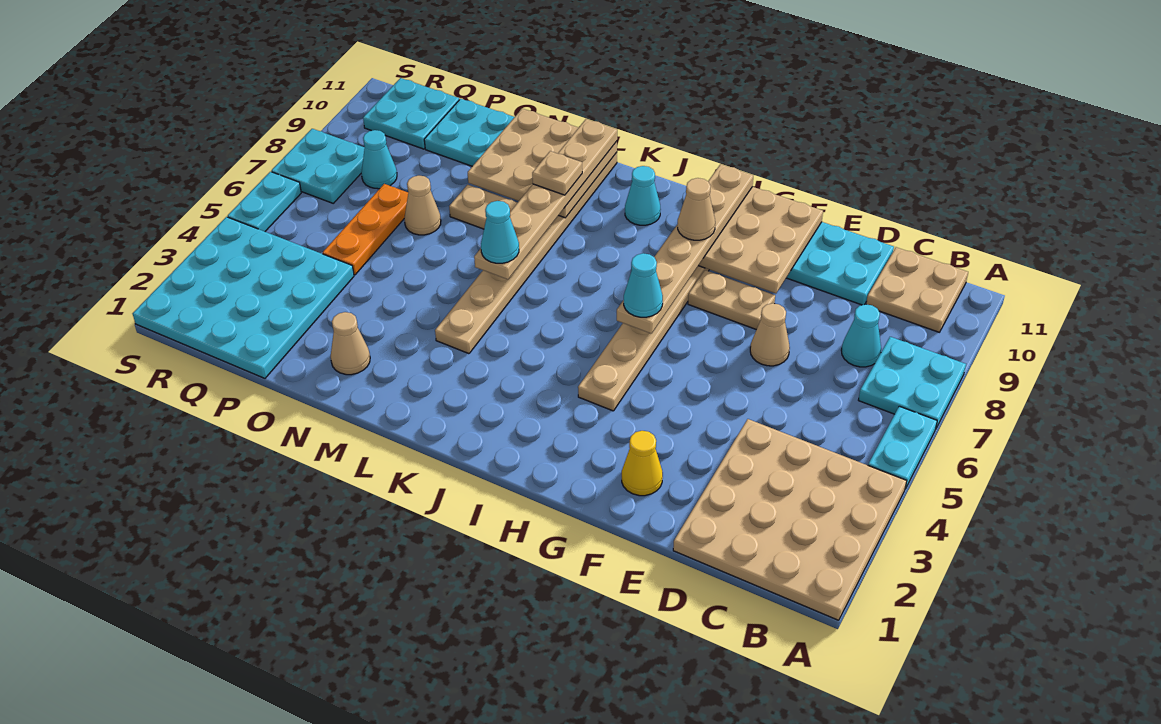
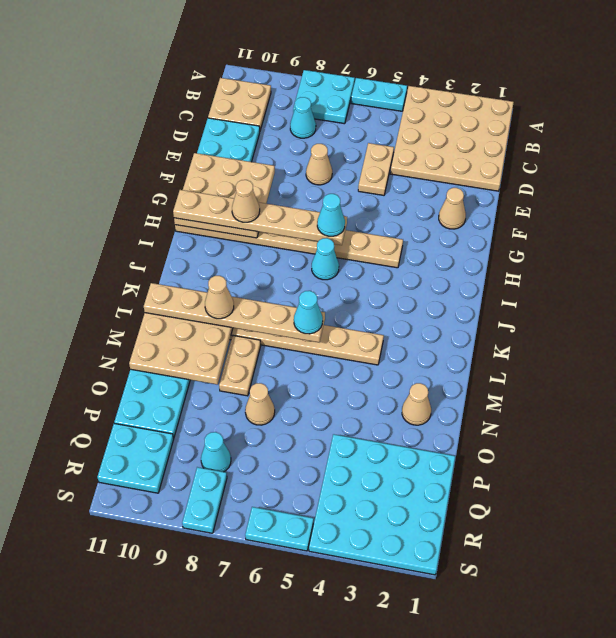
yellow 1x1 cone [622,431,663,496] -> tan 1x1 cone [439,188,466,229]
tan 1x2 plate [688,270,775,330] -> tan 1x2 plate moved to [358,143,394,195]
cyan 1x1 cone [625,166,661,225] -> cyan 1x1 cone moved to [312,238,339,280]
tan 1x1 plate [532,151,582,195] -> tan 1x1 cone [205,276,234,319]
orange 1x3 plate [323,184,408,275] -> none
cyan 2x2 plate [272,129,365,203] -> cyan 1x2 plate [182,467,227,533]

